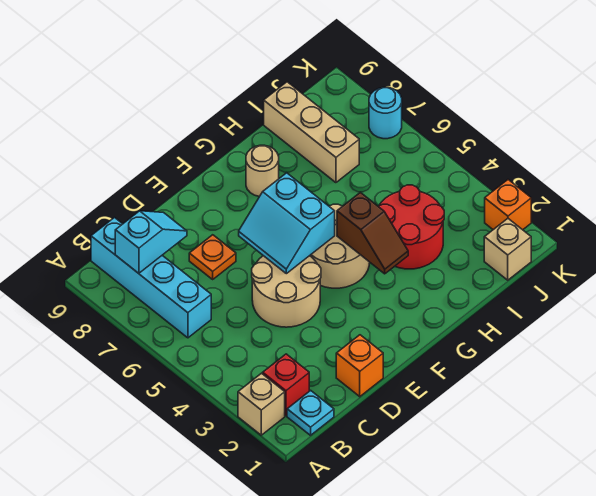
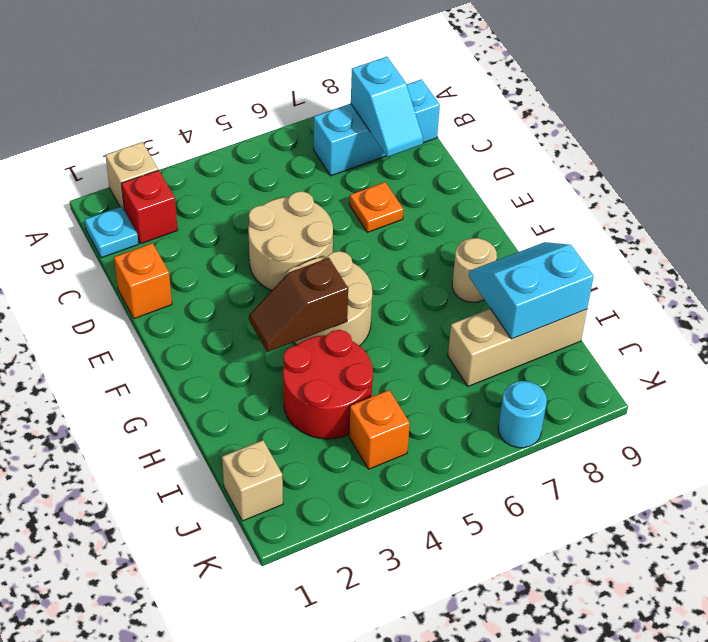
cyan 1x4 brick [91,218,211,338] -> cyan 1x3 brick [314,79,440,176]
cyan 2x2 slope [239,173,335,274] -> cyan 2x2 slope moved to [469,242,594,339]
orange 1x1 brick [485,180,531,230] -> orange 1x1 brick moved to [349,390,410,469]

